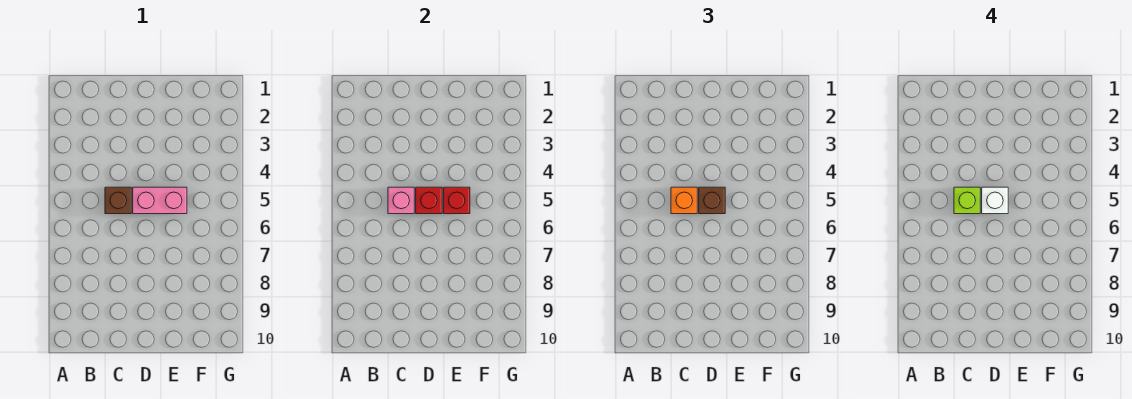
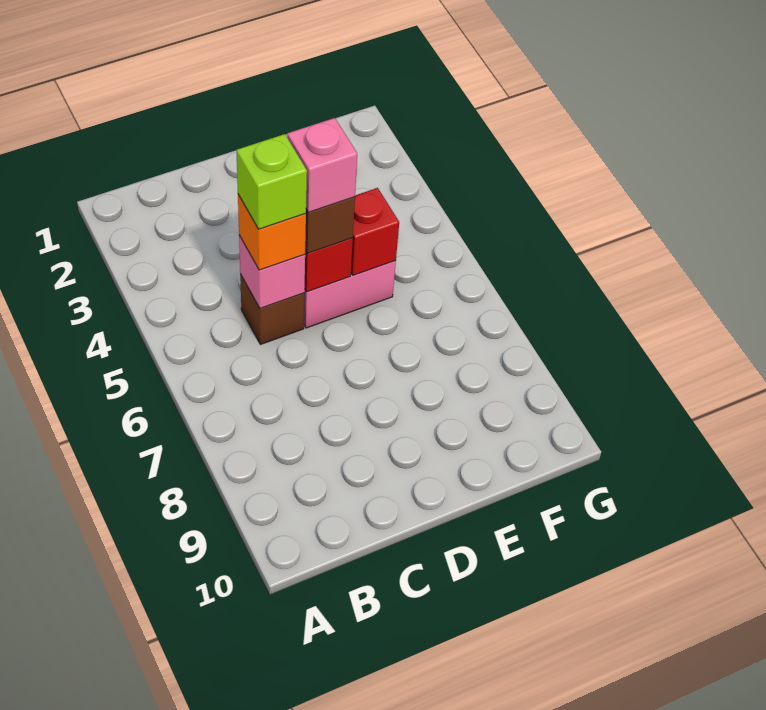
white 1x1 brick [982,187,1008,214] -> pink 1x1 brick [287,118,357,212]

